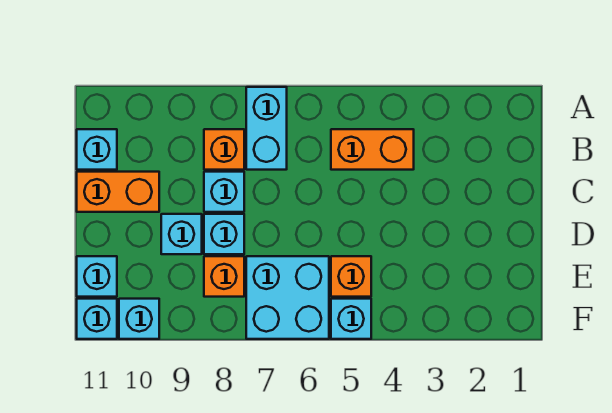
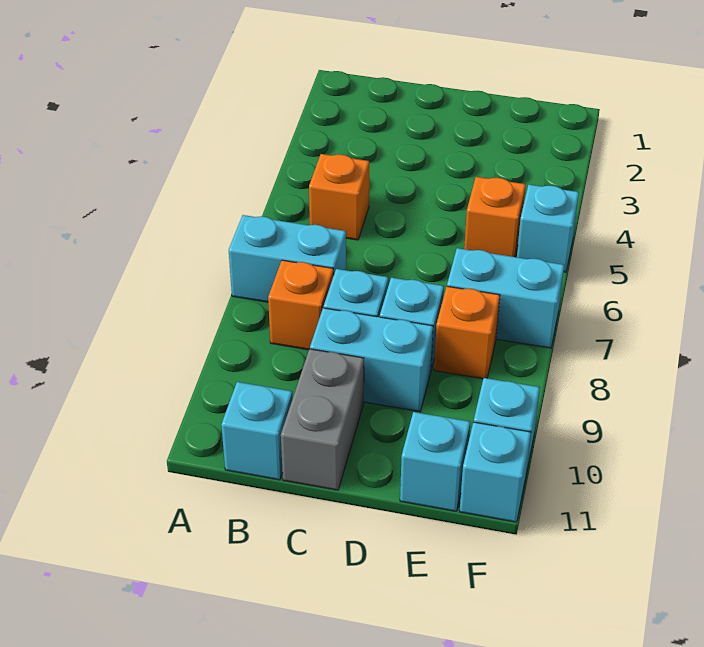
orange 1x2 brick [331,129,414,170] -> orange 1x1 brick [309,154,369,240]
orange 1x2 brick [77,172,159,212] -> grey 1x2 brick [281,349,364,490]
cyan 1x1 brick [161,214,202,254] -> cyan 1x2 brick [310,308,433,412]
cyan 2x2 brick [246,256,329,339] -> cyan 1x2 brick [447,248,564,348]

